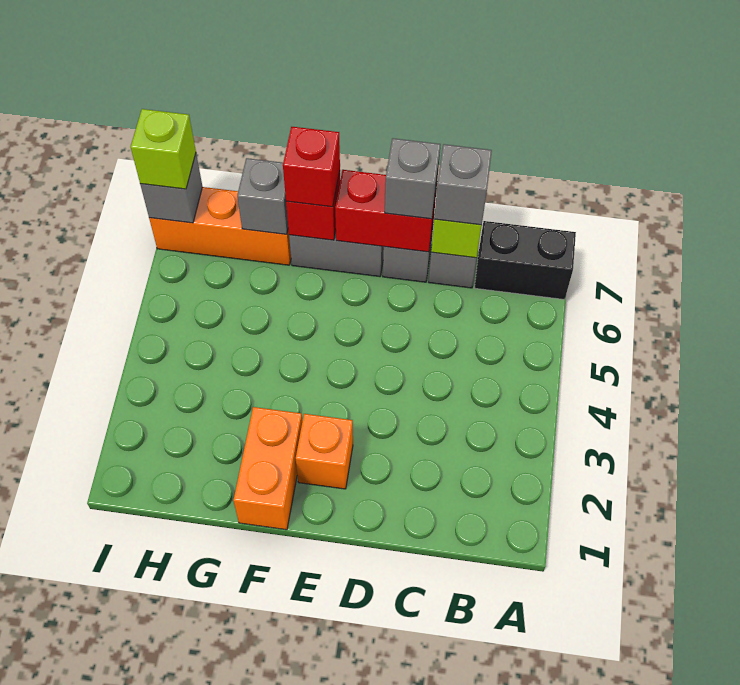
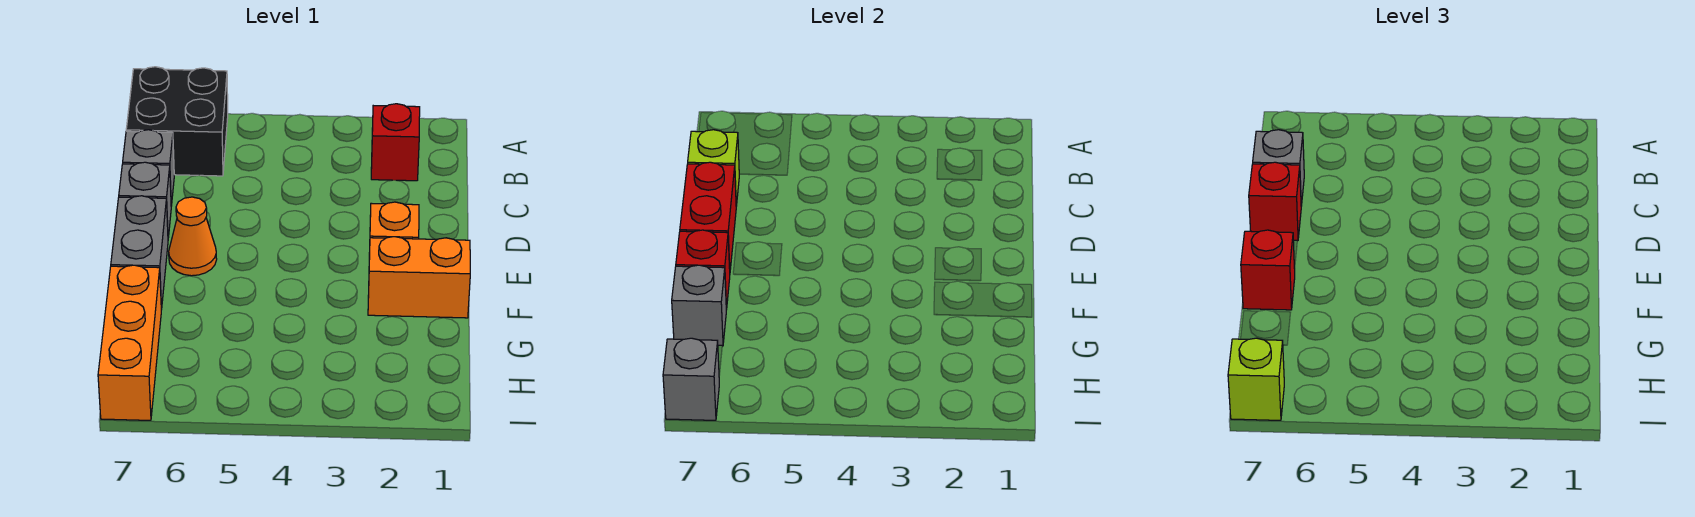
black 1x2 brick [475,221,576,300] -> black 2x2 brick [126,67,228,176]
none -> red 1x1 brick [371,104,420,181]
grey 1x1 brick [385,138,441,219] -> red 1x1 brick [1249,162,1301,241]
none -> orange 1x1 cone [169,197,217,276]

